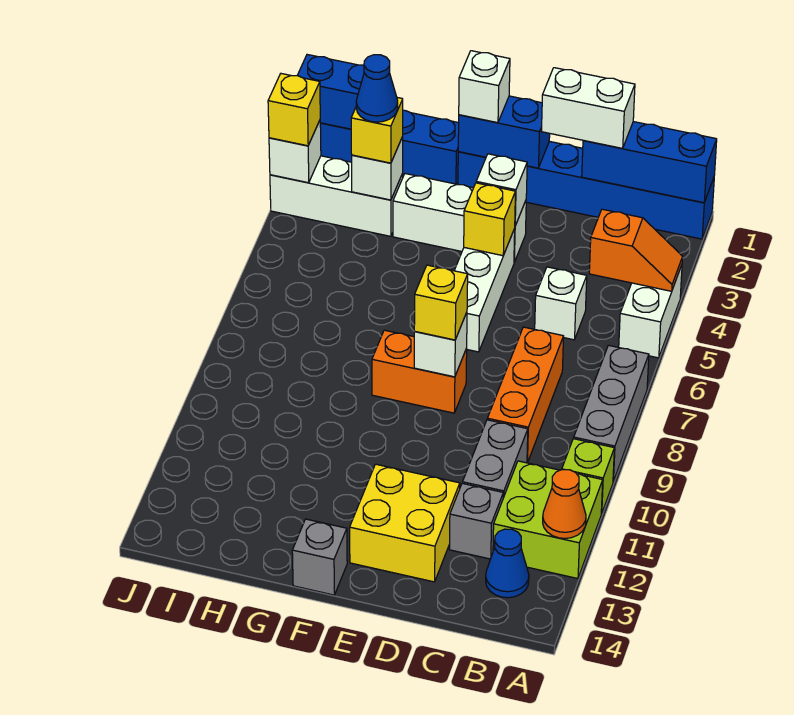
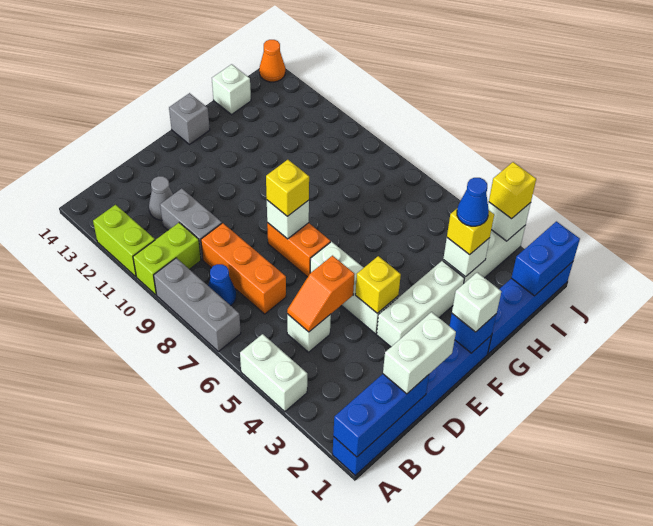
orange 1x2 slope [589,209,683,291] -> orange 1x2 slope moved to [287,256,355,332]
lime 1x1 brick [562,439,614,513] -> lime 1x2 brick [133,223,201,295]
lime 2x2 brick [493,461,603,579] -> lime 1x2 brick [93,205,155,276]
orange 1x1 cone [543,470,586,538] -> orange 1x1 cone moved to [259,40,285,82]
blue 1x1 cone [486,529,529,598] -> blue 1x1 cone moved to [208,264,236,306]
grey 1x1 brick [449,483,503,559] -> grey 1x1 cone [149,176,173,220]
yellow 2x2 brick [350,464,460,582] -> none
blue 1x2 brick [458,96,550,168] -> blue 1x1 brick [450,314,496,353]
white 1x1 brick [476,154,527,226] -> white 1x1 brick moved to [212,64,251,115]
orange 1x2 brick [372,330,467,413] -> orange 1x2 brick turned to [267,223,330,277]

